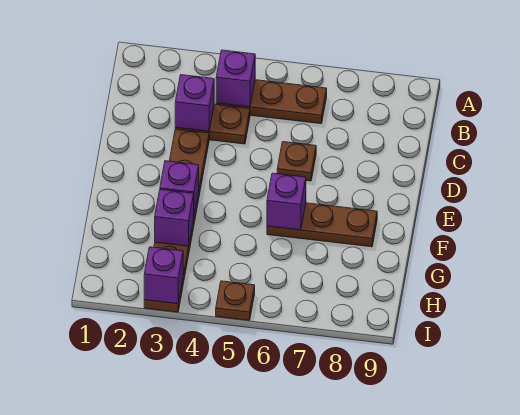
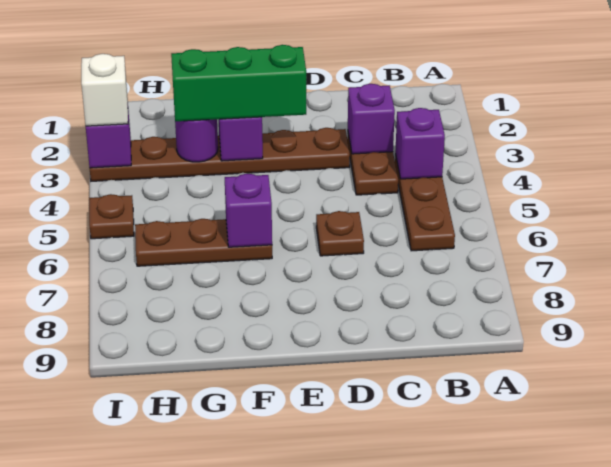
none -> green 1x3 brick [171,45,306,121]
brown 1x3 plate [267,203,377,247] -> brown 1x3 plate turned to [135,219,272,266]
purple 1x1 brick [155,190,194,246] -> purple 1x1 round brick [175,119,218,162]
none -> white 1x1 brick [81,54,128,126]

